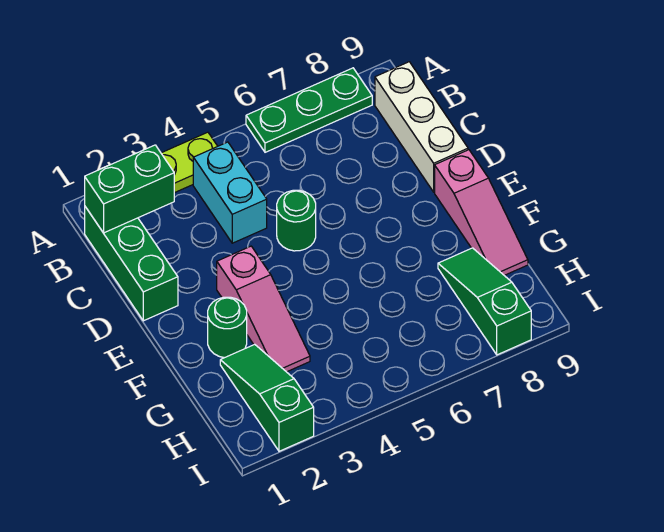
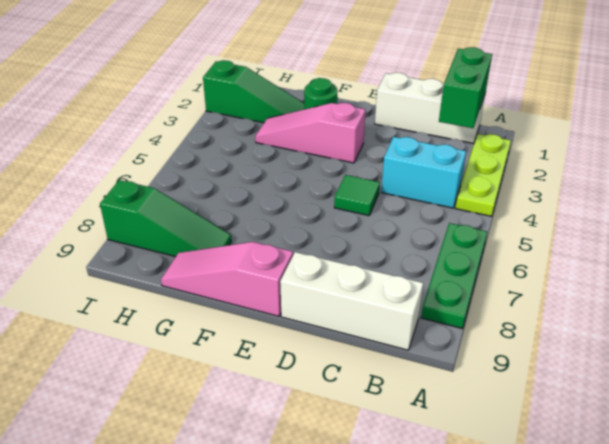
green 1x3 brick [85,207,178,321] -> white 1x3 brick [375,73,486,143]
green 1x1 round brick [277,190,316,251] -> green 1x1 tile [334,175,380,216]

